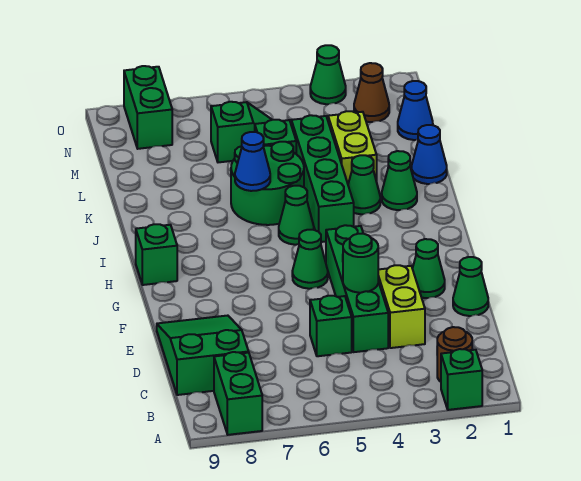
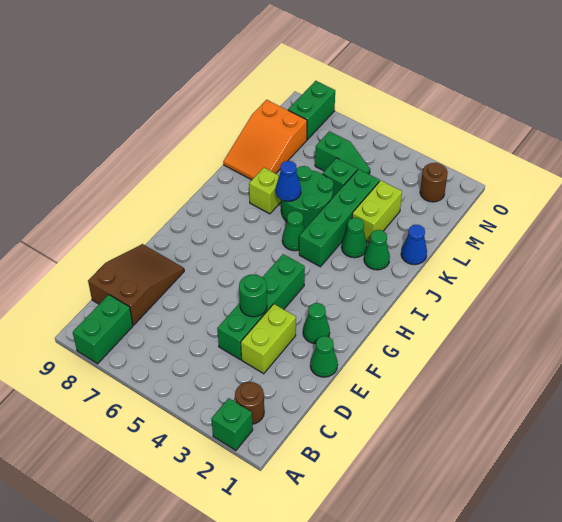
green 2x3 slope [157,316,249,395] -> brown 2x3 slope [88,244,184,325]
green 1x1 brick [310,296,352,356] -> none
green 1x1 cone [292,230,328,289] -> none
green 1x1 brick [136,224,177,285] -> none
none -> lime 1x1 brick [249,168,281,214]
none -> orange 2x3 slope [223,100,307,180]
blue 1x1 cone [398,81,433,140] -> none
brown 1x1 cone [354,63,389,122] -> brown 1x1 round brick [420,163,448,202]
green 1x1 cone [310,45,346,104] -> none

